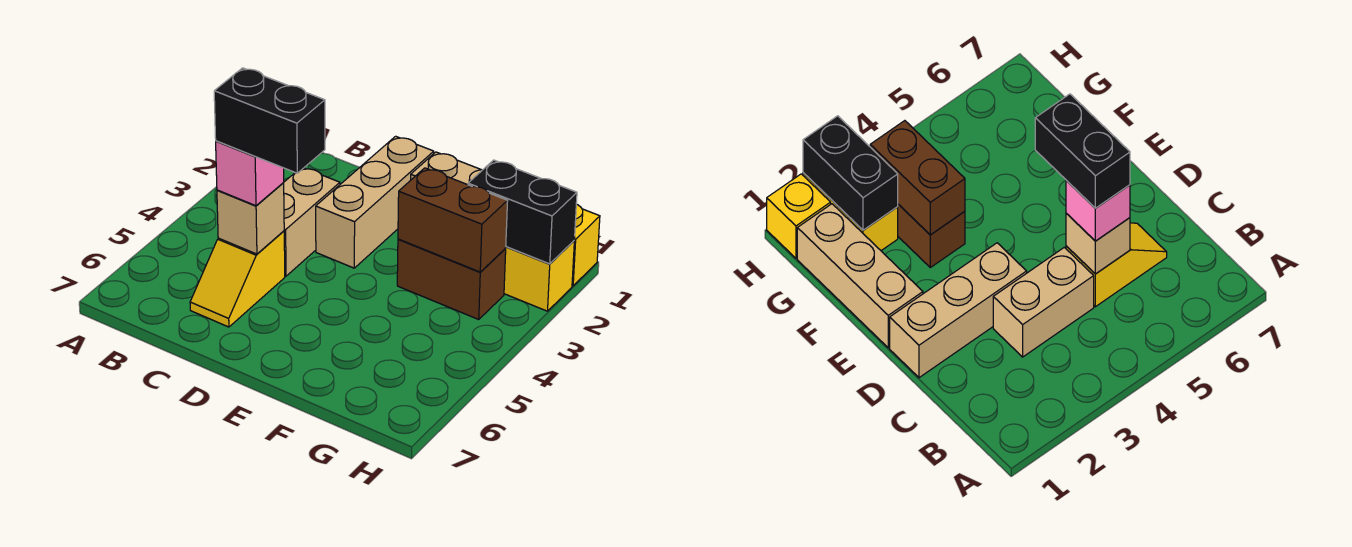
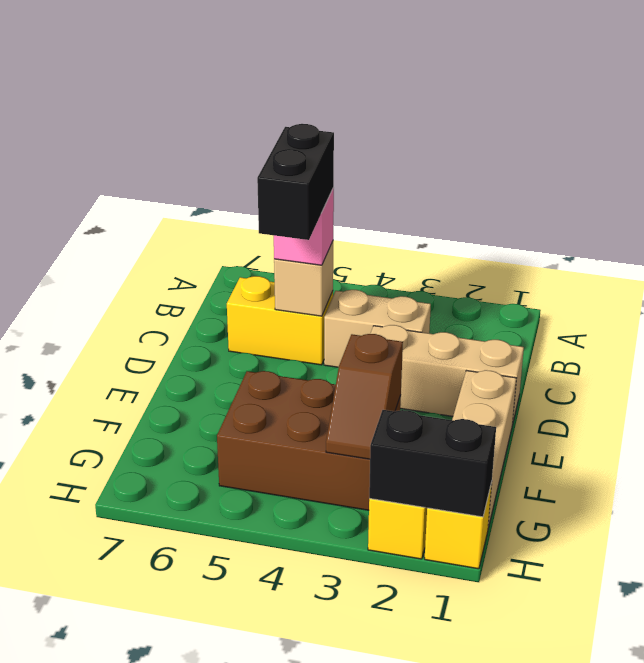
yellow 1x2 slope [190,231,285,327] -> yellow 1x2 brick [227,276,333,365]
brown 1x2 brick [397,239,506,319] -> brown 2x3 brick [217,371,401,510]
brown 1x2 brick [398,168,508,272] -> brown 1x2 slope [326,334,403,459]
black 1x2 brick [468,160,577,264] -> black 1x2 brick turned to [369,410,496,517]

